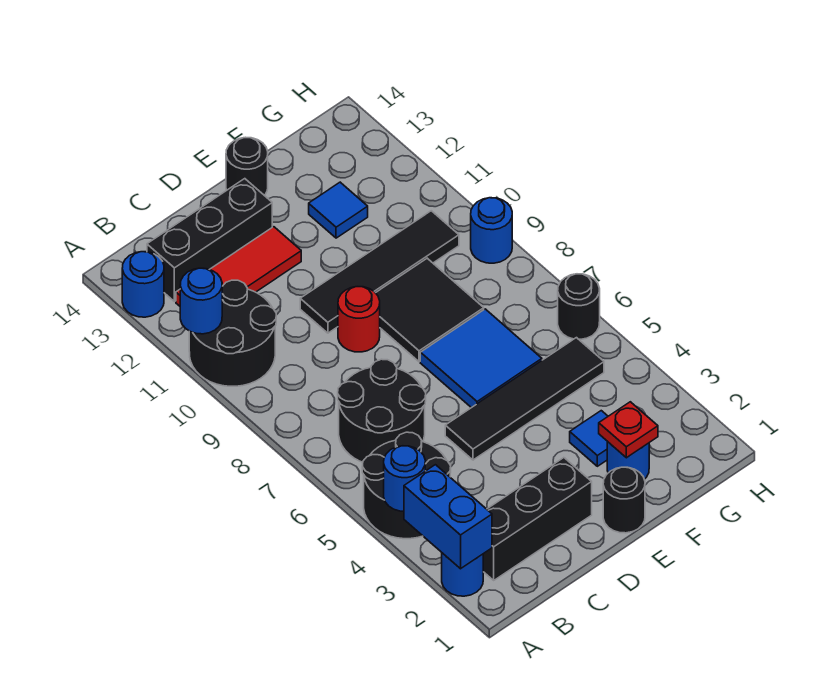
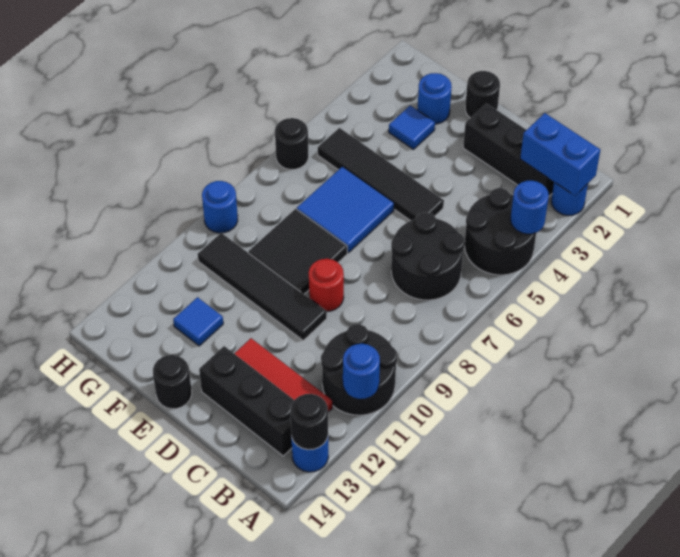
blue 1x2 brick [404,465,492,569] -> blue 1x2 brick turned to [520,113,600,196]
none -> black 1x1 round brick [290,394,328,450]
red 1x1 plate [599,402,658,458] -> none

